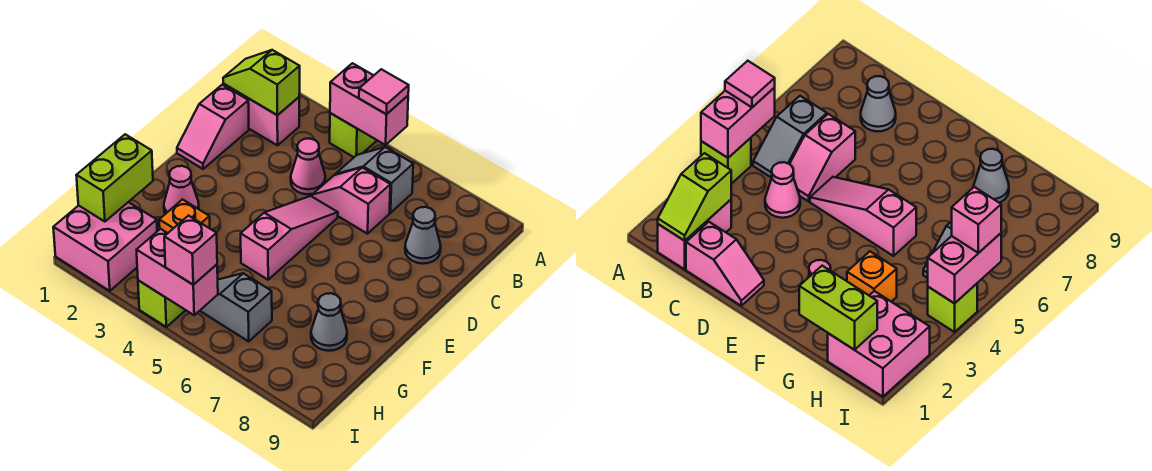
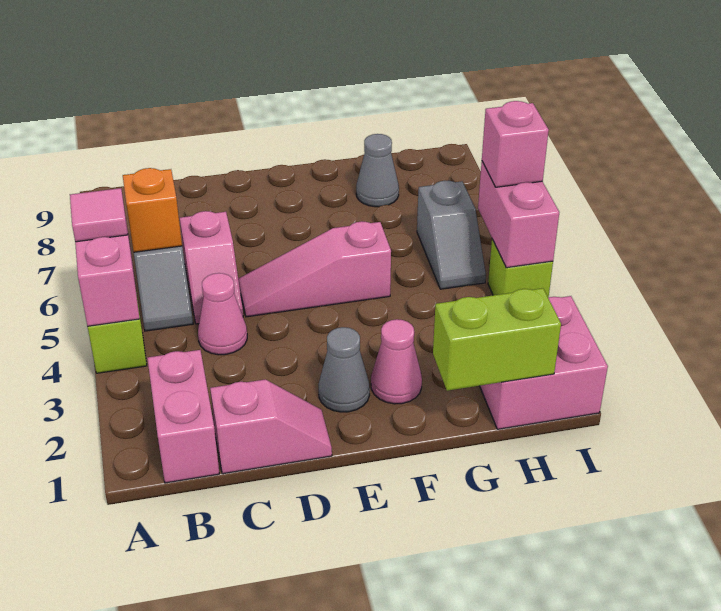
lime 1x2 slope [223,50,300,115] -> none
grey 1x1 cone [405,207,441,264] -> grey 1x1 cone moved to [318,327,370,412]
orange 1x1 brick [159,200,210,233] -> orange 1x1 brick moved to [123,168,182,252]

